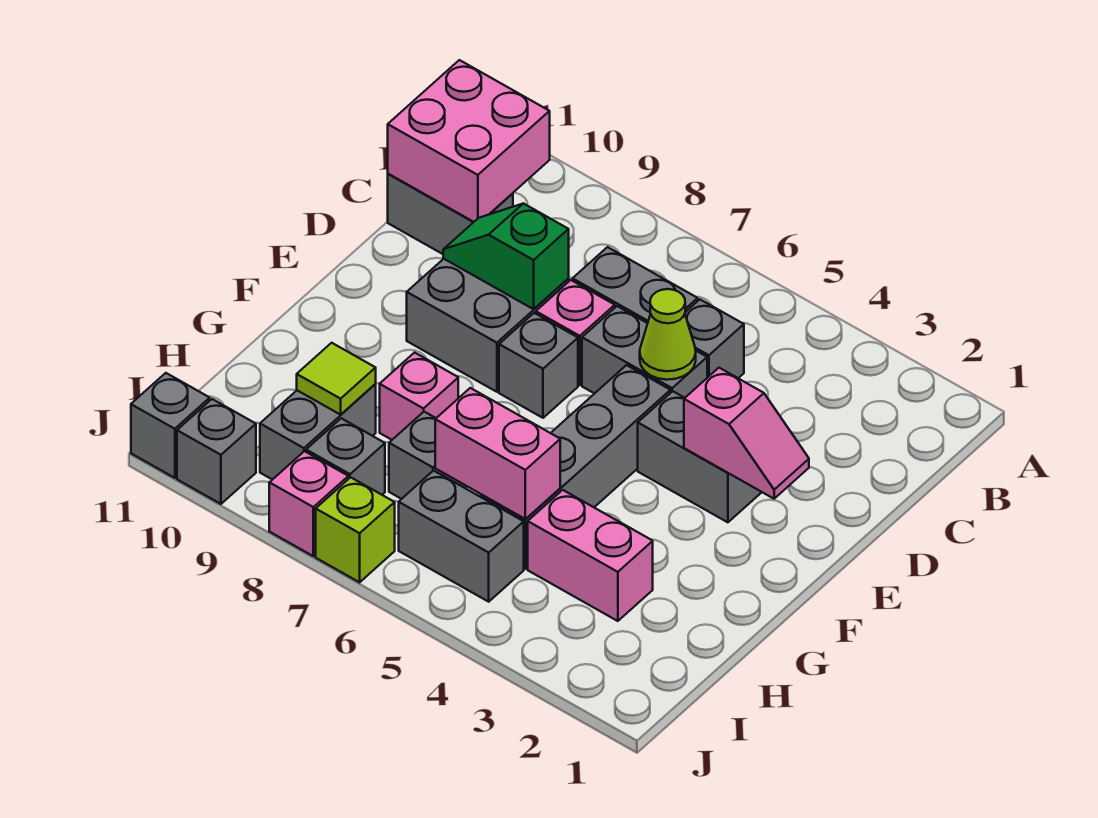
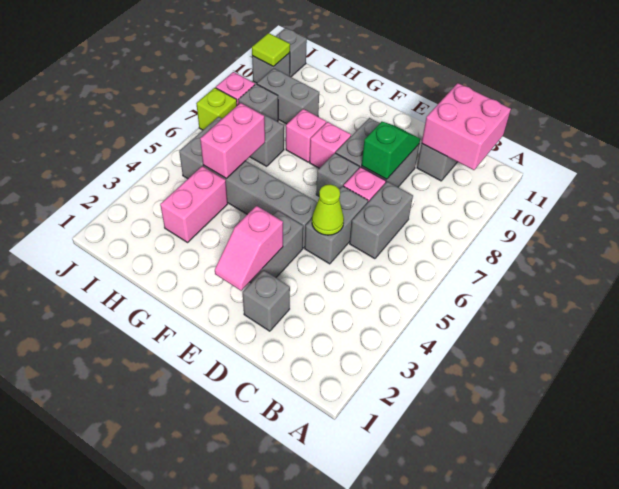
grey 1x1 brick [685,300,744,378] -> grey 1x1 brick moved to [243,270,290,331]
none -> pink 1x1 brick [310,122,351,168]
lime 1x1 tile [297,343,376,415] -> lime 1x1 tile moved to [252,33,290,67]

